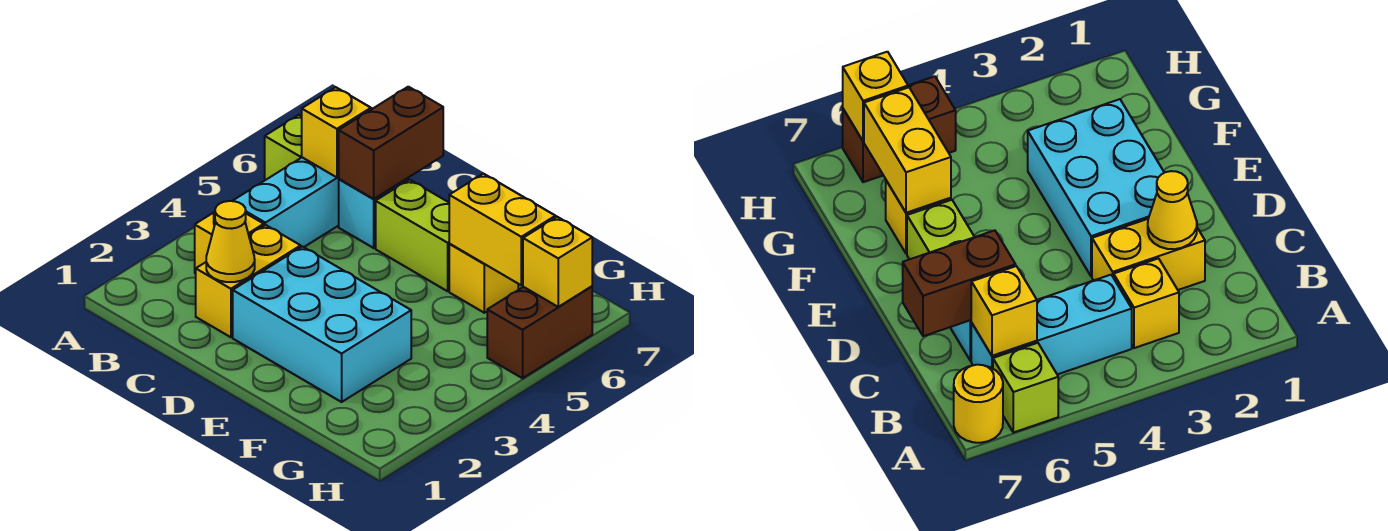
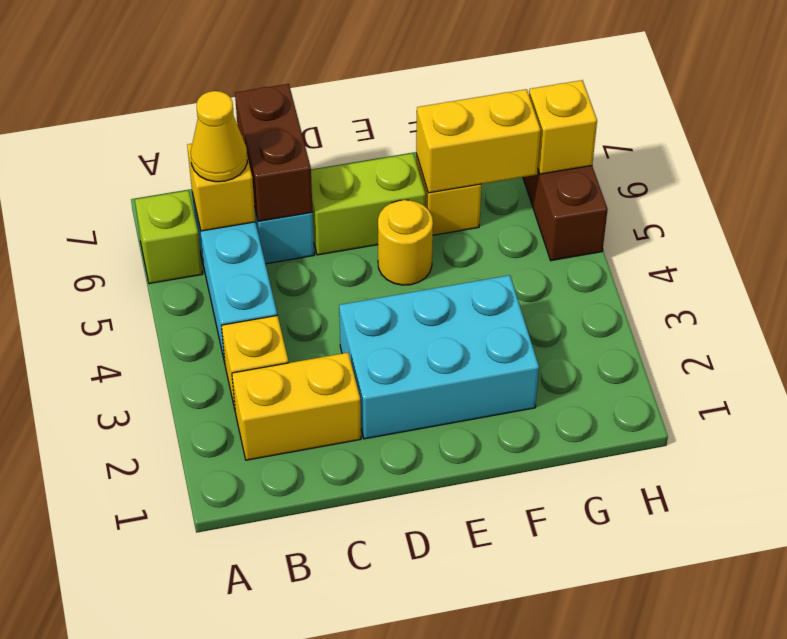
yellow 1x1 round brick [954,365,1003,443] -> yellow 1x1 round brick moved to [378,200,433,285]
yellow 1x2 brick [196,225,301,337] -> yellow 1x2 brick turned to [232,353,361,460]
yellow 1x1 cone [206,201,255,282] -> yellow 1x1 cone moved to [191,91,247,182]

